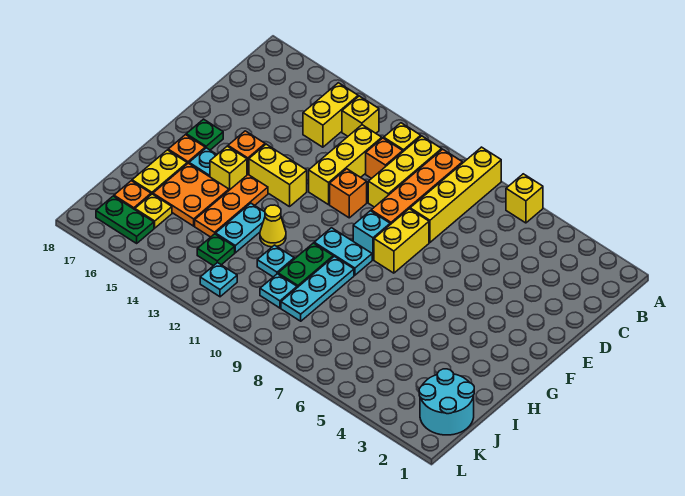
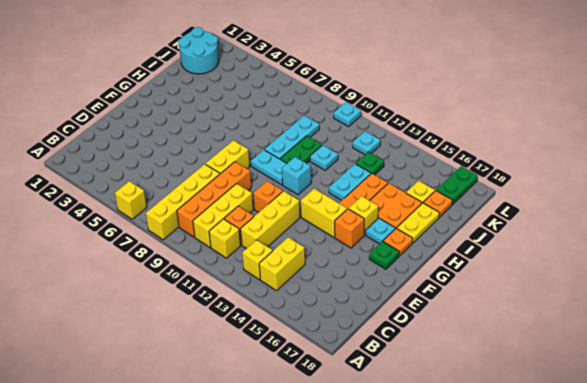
cyan 1x1 brick [353,211,390,260] -> cyan 1x1 brick moved to [282,157,311,195]
yellow 1x1 cone [260,205,286,247] -> none
cyan 1x1 plate [260,274,297,308] -> cyan 1x1 plate moved to [334,102,361,126]
green 1x2 plate [96,196,154,243] -> green 1x2 plate turned to [436,166,478,205]

